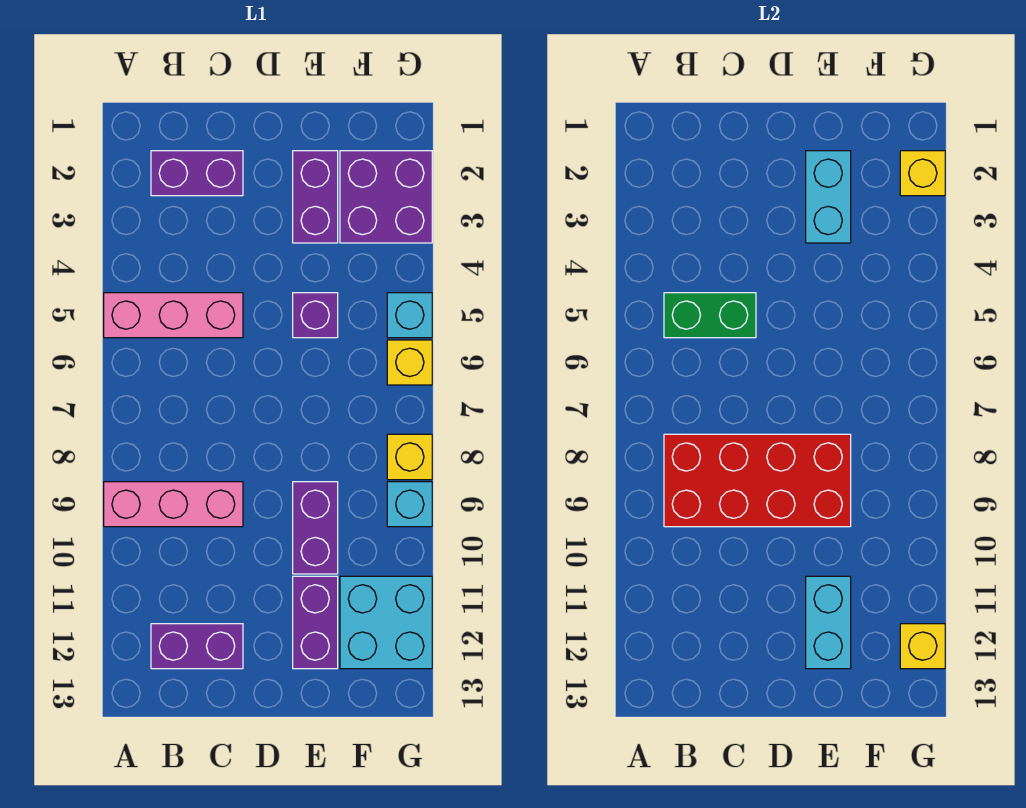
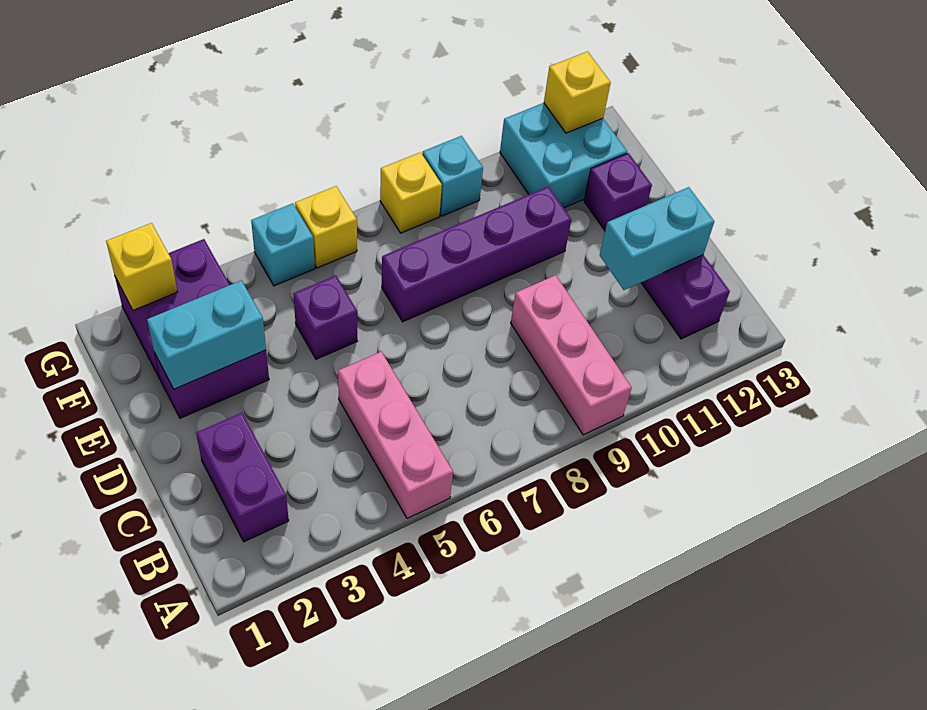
green 1x2 brick [664,293,756,338] -> none
red 2x4 brick [664,434,851,527] -> none
purple 1x2 brick [293,482,338,574] -> purple 1x4 brick [382,187,571,322]
purple 1x2 brick [293,576,338,669] -> purple 1x1 brick [584,153,652,231]
cyan 1x2 brick [806,576,851,669] -> cyan 1x2 brick moved to [600,187,714,290]

